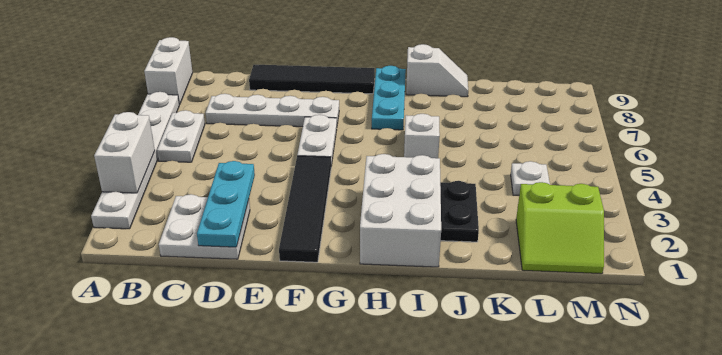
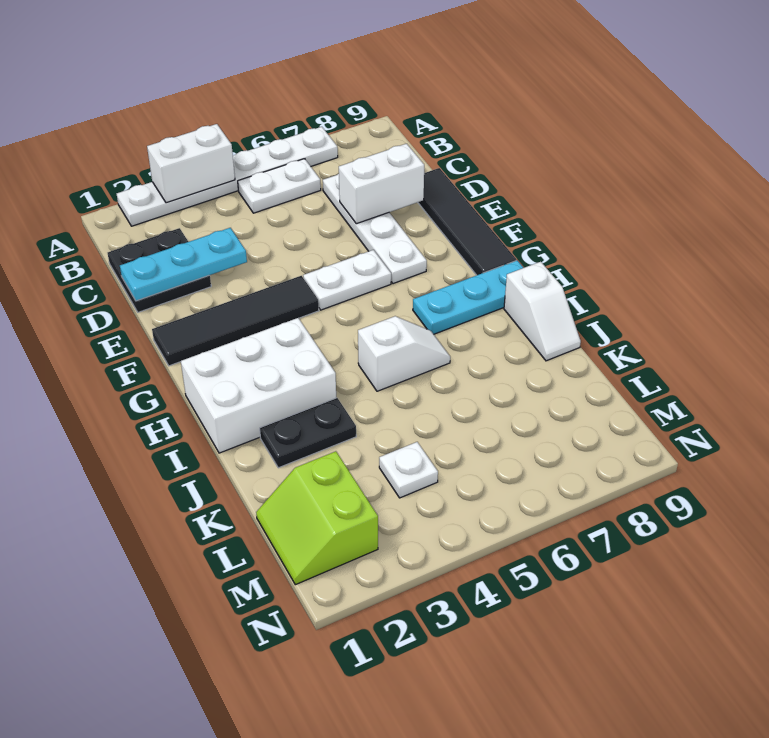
white 1x2 brick [144,37,193,104] -> white 1x2 brick moved to [339,144,424,224]
white 2x2 plate [159,194,250,259] -> black 2x2 plate [108,228,211,312]

